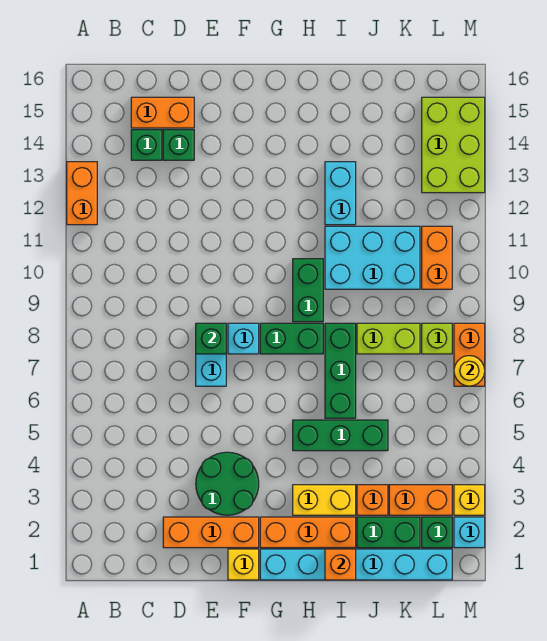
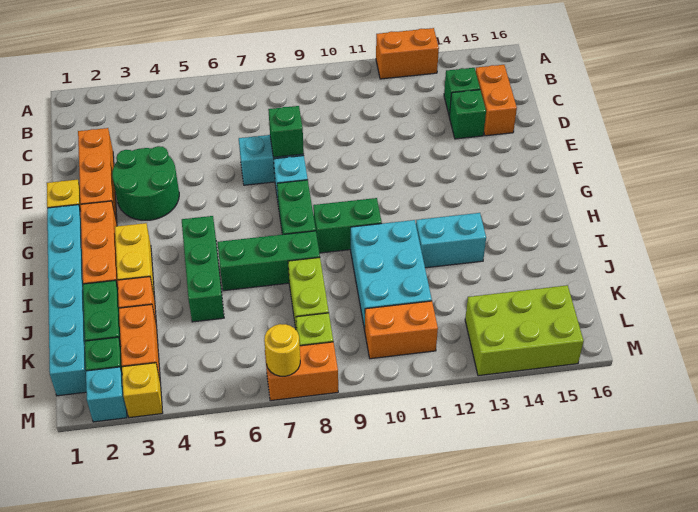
orange 1x1 brick [325,549,356,580] -> none

